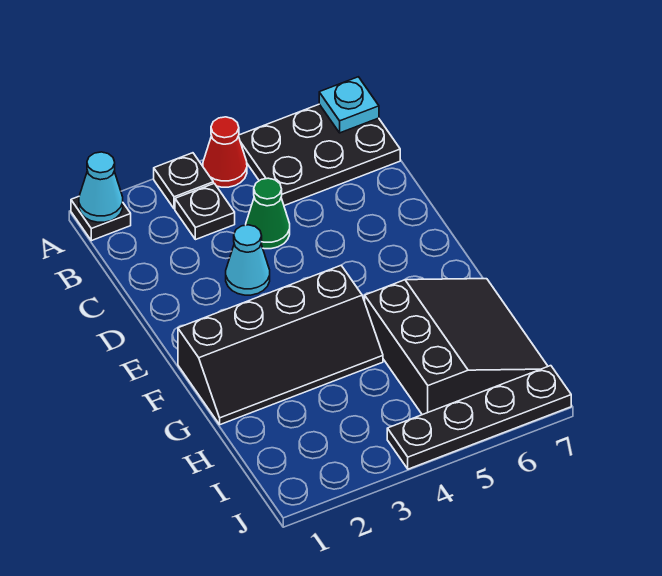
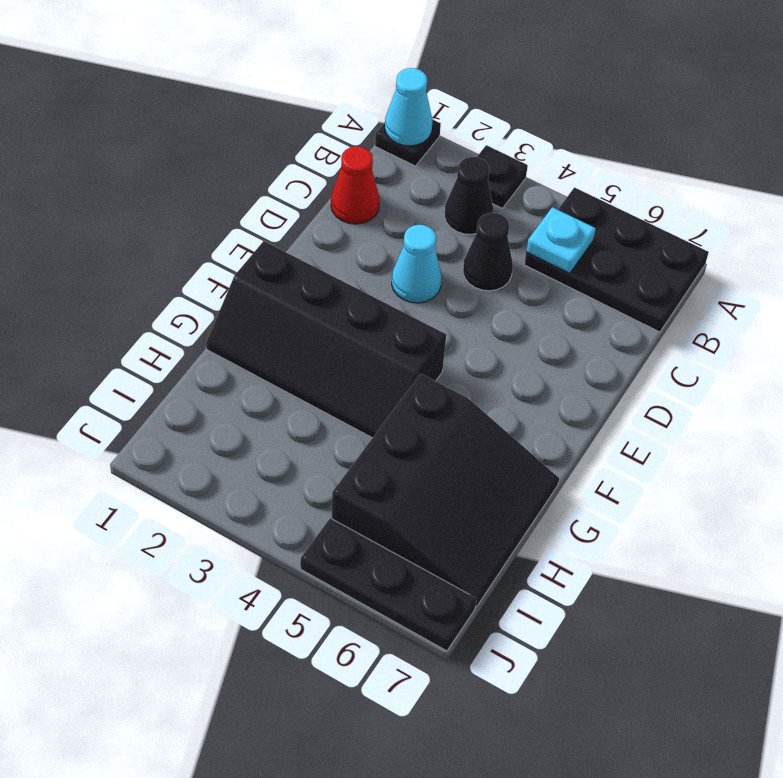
red 1x1 cone [203,117,247,187] -> red 1x1 cone moved to [331,146,380,224]
cyan 1x1 plate [319,77,379,133] -> cyan 1x1 plate moved to [526,207,596,274]
black 1x1 plate [175,183,235,240] -> black 1x1 cone [444,157,493,234]
green 1x1 cone [246,178,290,249] -> black 1x1 cone [463,213,513,291]
black 1x4 plate [387,366,571,469] -> black 1x3 plate [300,518,477,651]

